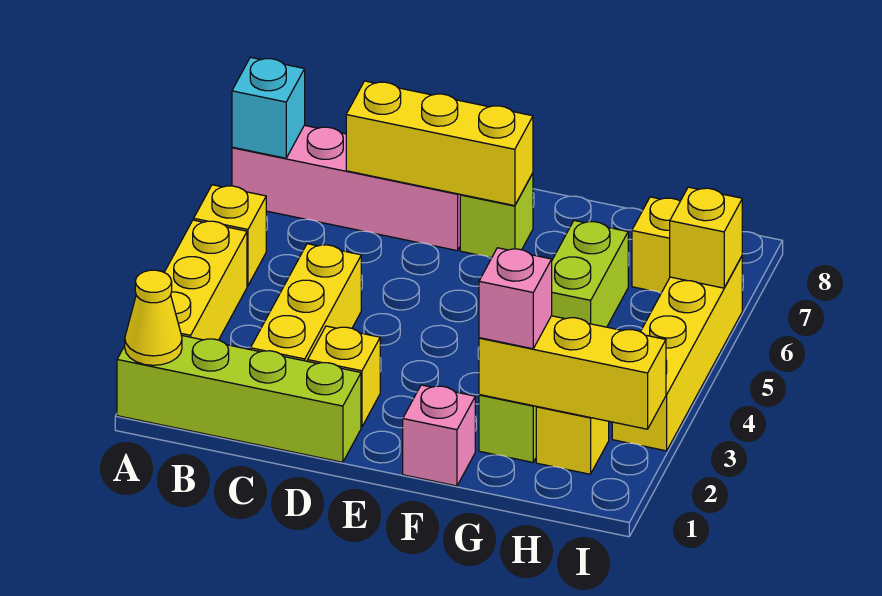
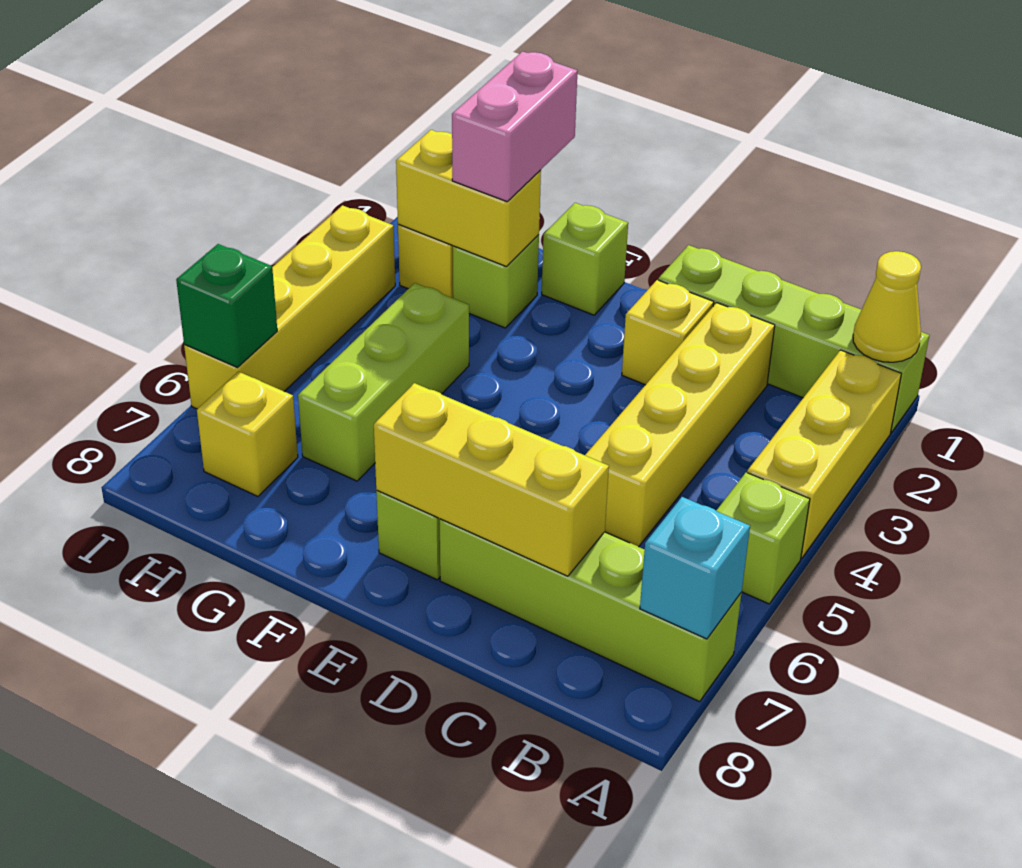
yellow 1x1 brick [194,185,266,286] -> lime 1x1 brick [716,472,810,604]
pink 1x4 brick [232,125,461,251] -> lime 1x4 brick [440,519,741,702]
yellow 1x3 brick [251,244,361,361] -> yellow 1x4 brick [585,303,775,547]
pink 1x1 brick [403,385,475,486] -> lime 1x1 brick [542,203,628,315]
yellow 1x3 brick [479,316,666,429] -> yellow 1x2 brick [396,130,541,266]
pink 1x1 brick [479,248,552,349] -> pink 1x2 brick [452,51,577,202]
lime 1x2 brick [552,220,628,327] -> lime 1x3 brick [298,283,469,481]
yellow 1x1 brick [670,187,742,288] -> green 1x1 brick [176,244,277,367]

